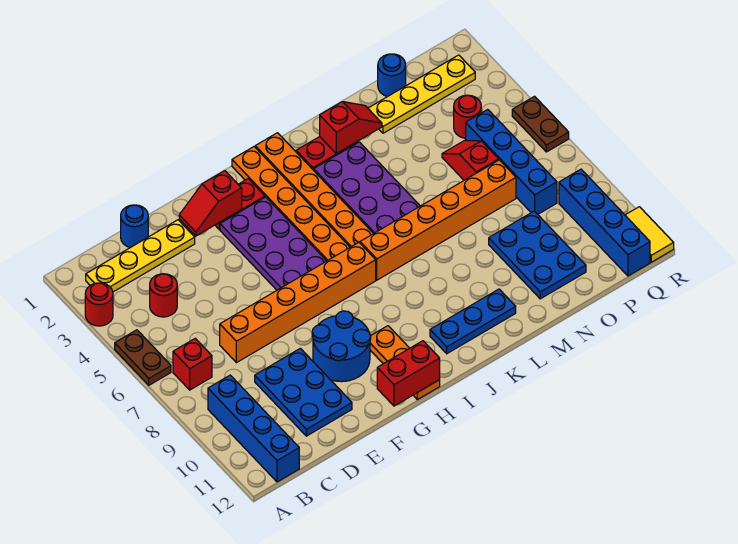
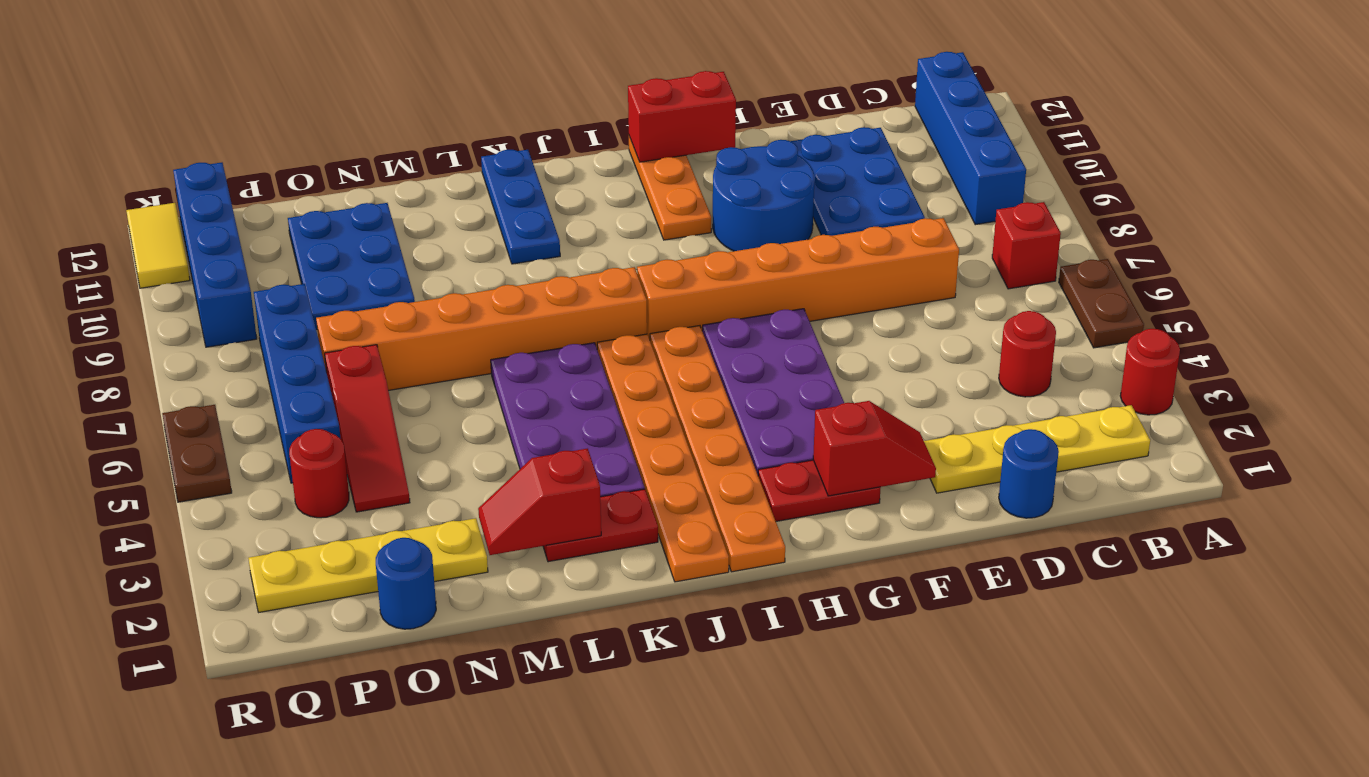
blue 1x3 plate [430,289,516,354] -> blue 1x3 plate turned to [481,150,560,264]
red 1x2 slope [442,140,499,180] -> red 1x3 slope [325,345,410,512]

